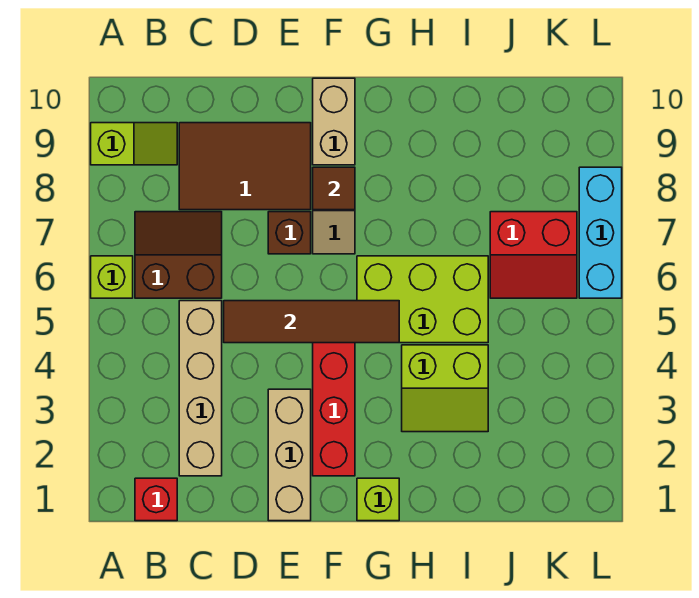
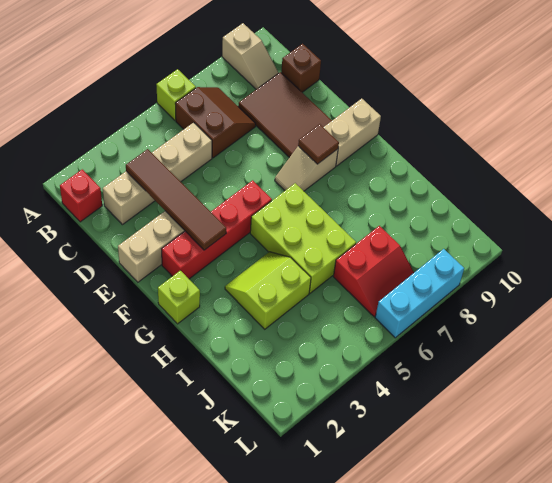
lime 1x2 slope [91,123,177,165] -> tan 1x2 slope [222,23,279,89]
brown 1x4 tile [224,301,399,343] -> brown 1x4 tile moved to [126,149,226,250]
brown 1x1 brick [268,212,311,254] -> brown 1x1 brick moved to [281,44,321,92]
lime 2x2 slope [402,345,488,432] -> lime 2x2 slope turned to [225,252,311,329]
red 2x2 slope [490,212,577,298] -> red 2x2 slope turned to [333,226,414,317]

